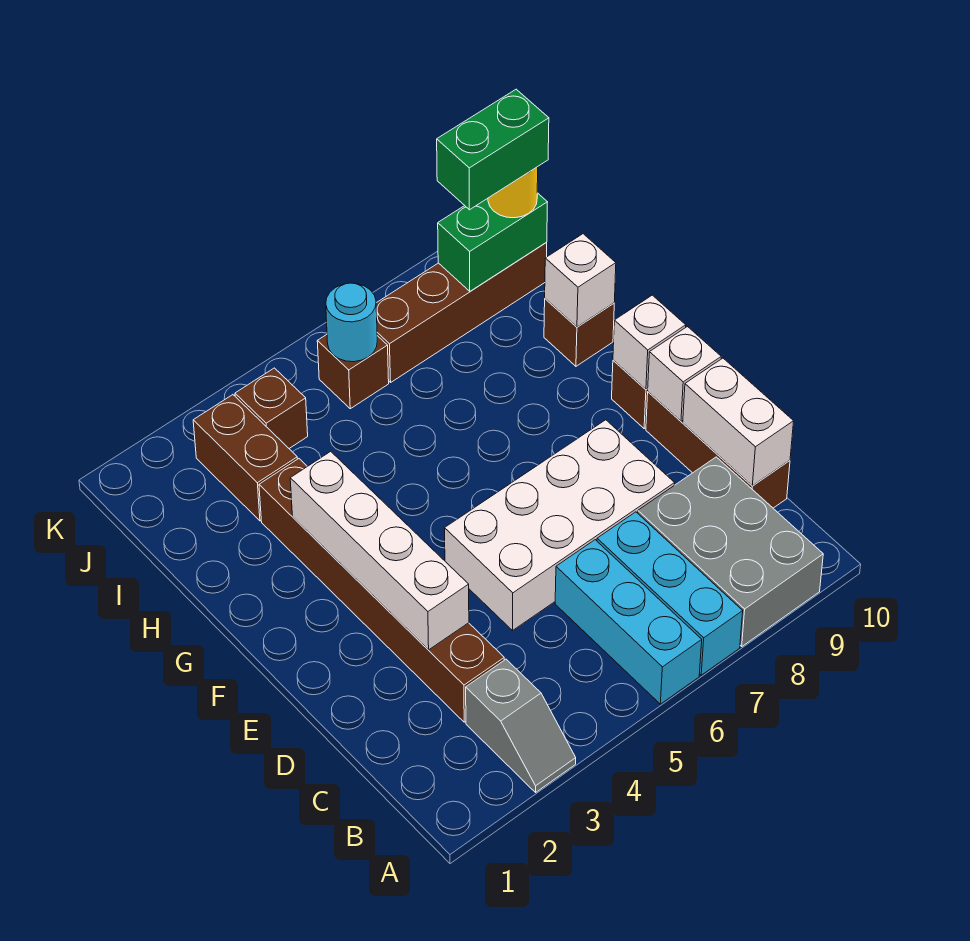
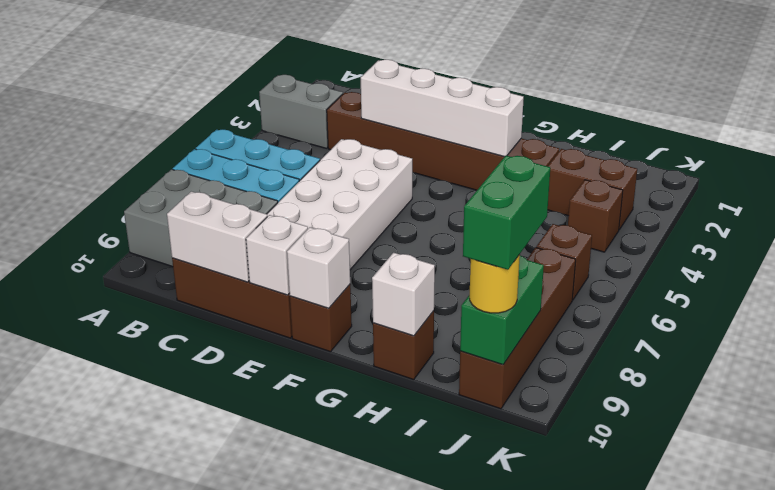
grey 1x2 slope [466,659,576,792] -> grey 1x2 brick [259,75,343,148]
cyan 1x1 round brick [326,283,377,362] -> none

